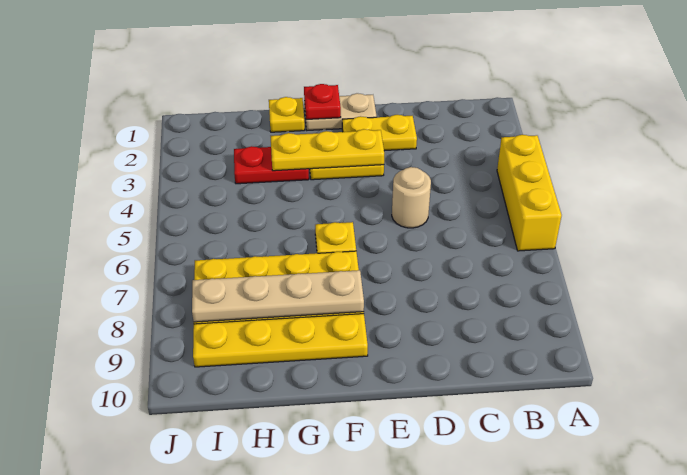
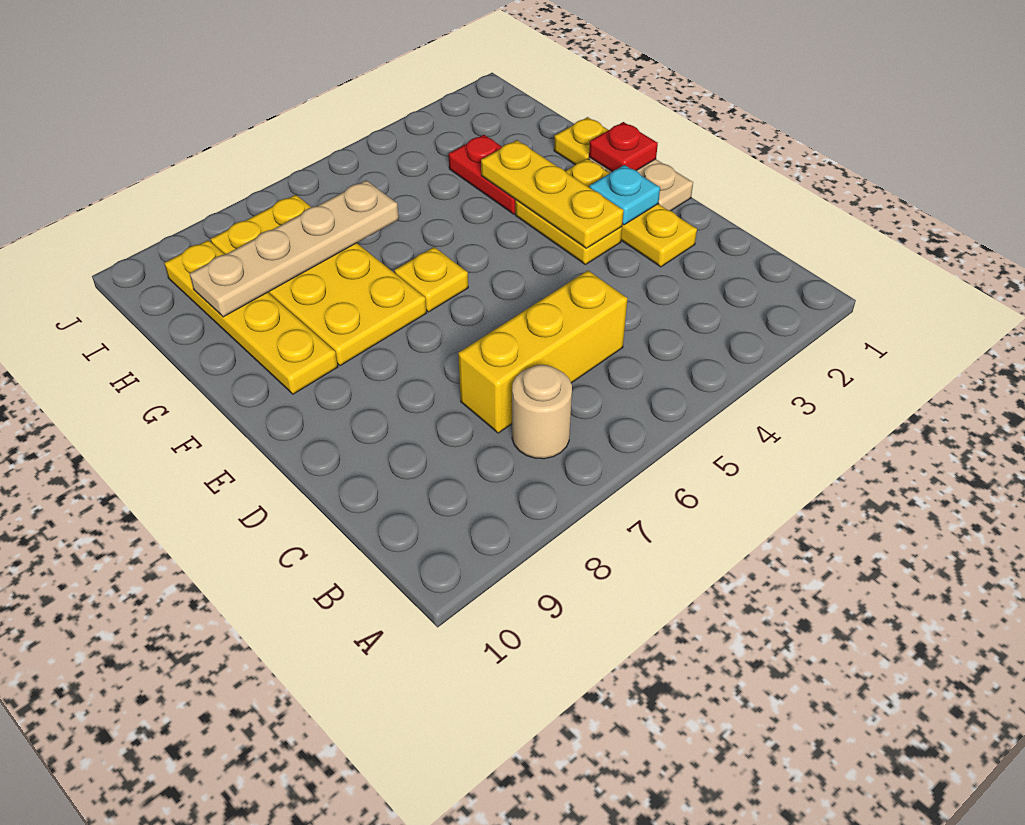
yellow 1x3 brick [497,135,562,251] -> yellow 1x3 brick moved to [458,271,628,433]
yellow 1x2 plate [342,115,417,151] -> yellow 1x3 plate [565,159,697,267]
tan 1x1 round brick [392,167,431,228] -> tan 1x1 round brick moved to [512,365,572,459]
none -> cyan 1x1 plate [589,165,660,225]
tan 1x4 plate [192,270,364,322] -> tan 1x4 plate turned to [190,180,399,317]

